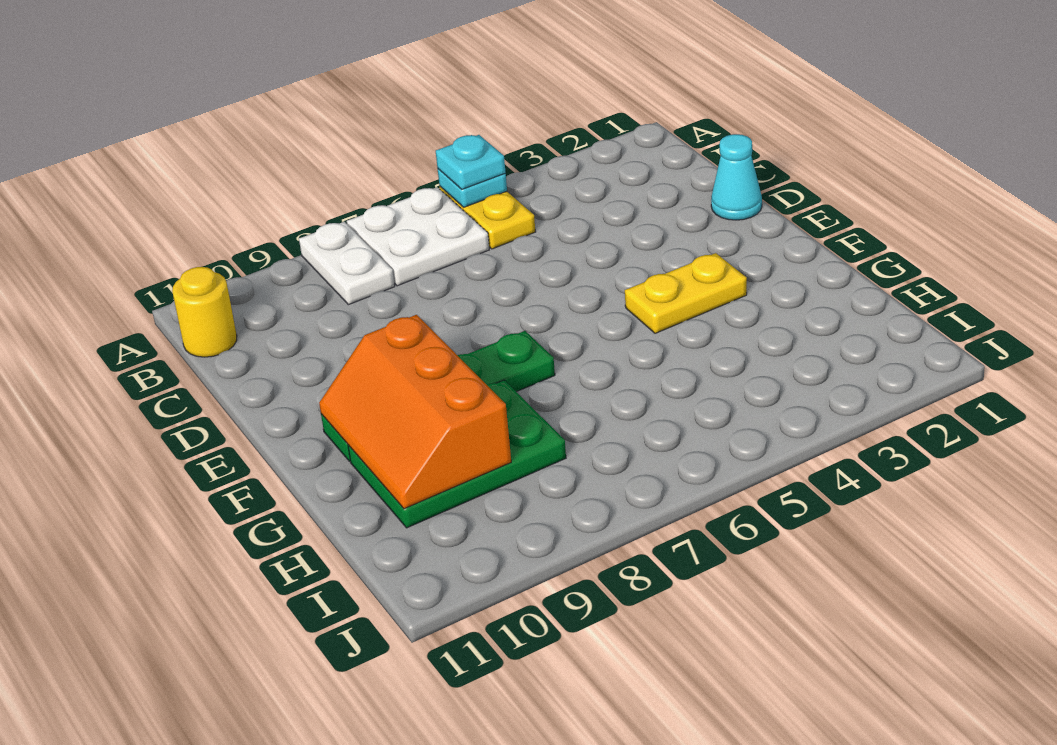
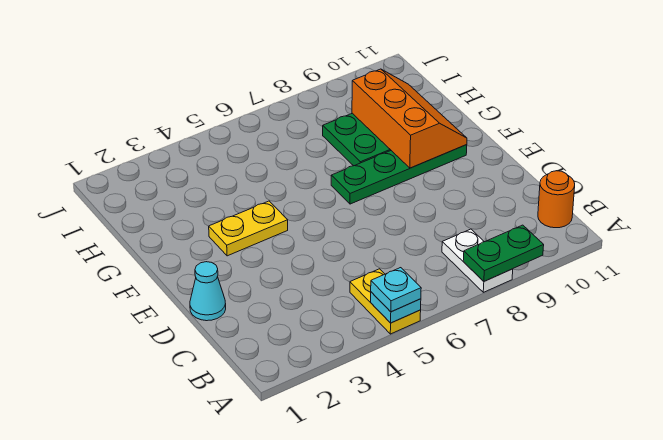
white 2x2 plate [347,187,489,286] -> none
none -> green 1x2 plate [463,225,544,281]
yellow 1x1 round brick [172,267,237,357] -> orange 1x1 round brick [538,171,575,228]

